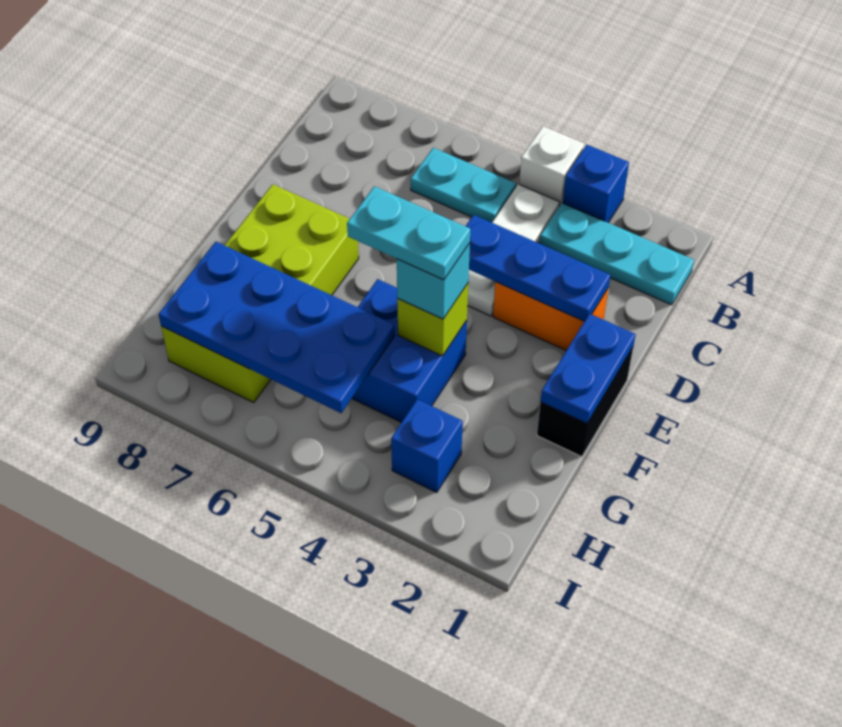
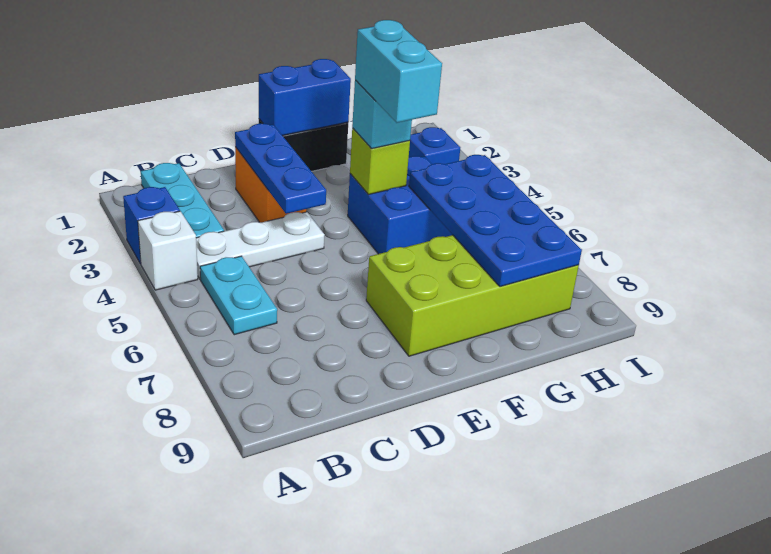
blue 1x2 plate [540,314,636,423] -> blue 1x2 brick [259,59,351,136]
cyan 1x2 plate [347,186,470,280] -> cyan 1x2 brick [355,20,442,123]

